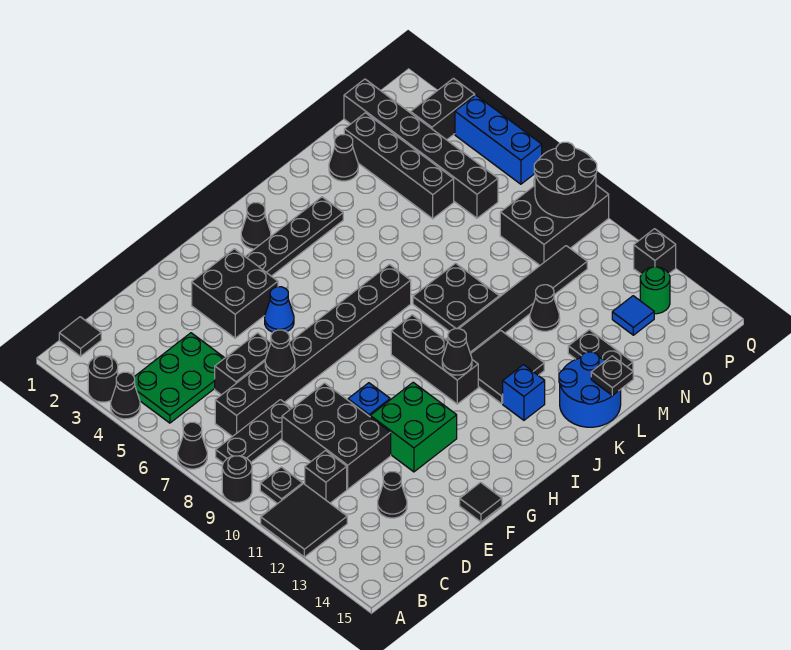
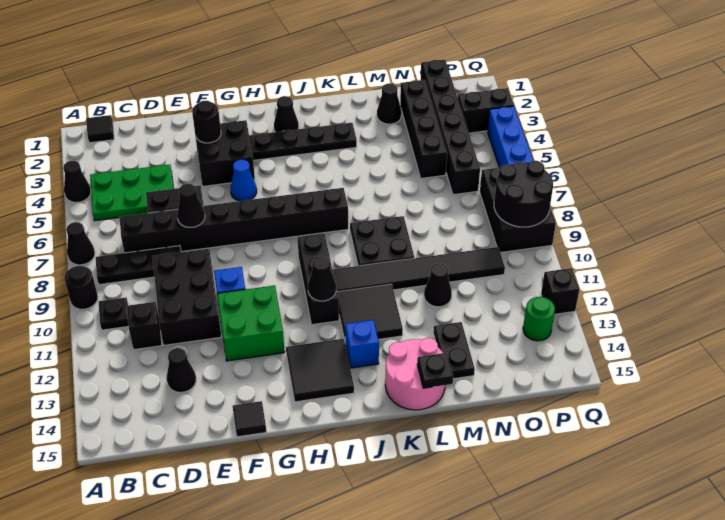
black 1x1 round brick [88,356,118,402] -> black 1x1 round brick moved to [192,101,221,143]
black 2x2 tile [261,484,347,557] -> black 2x2 tile moved to [286,339,354,402]
blue 2x2 round brick [559,352,621,427] -> pink 2x2 round brick [385,338,445,410]
black 2x3 brick [500,185,609,265] -> black 2x3 brick turned to [480,168,556,253]
blue 1x1 tile [612,296,654,335] -> none

